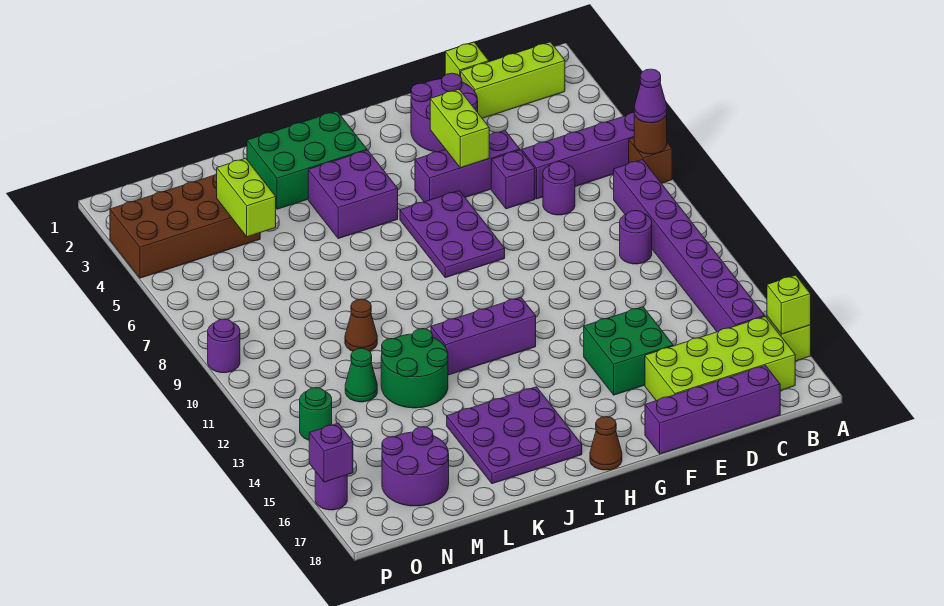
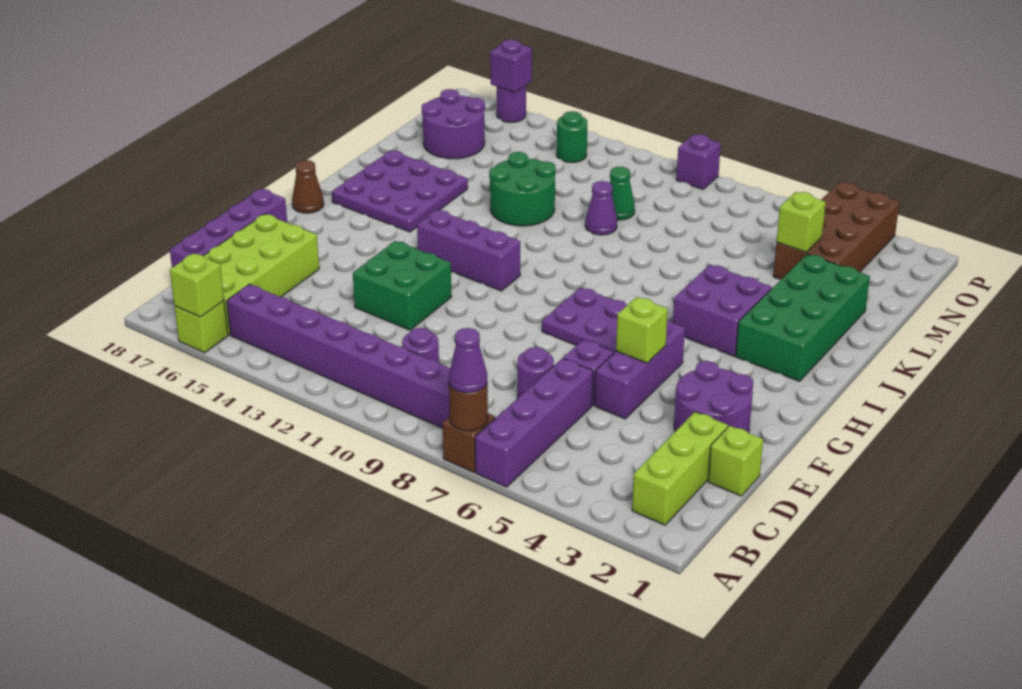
green 2x2 brick [584,307,673,395] -> green 2x2 brick moved to [353,241,452,330]
lime 1x2 brick [430,89,489,168] -> lime 1x1 brick [616,297,668,363]
purple 1x3 brick [431,297,536,375] -> purple 1x3 brick turned to [417,210,520,291]
green 2x3 brick [247,111,367,209] -> green 2x4 brick [736,254,870,381]
brown 1x1 cone [345,299,377,351] -> purple 1x1 cone [585,181,617,235]
lime 1x2 brick [217,158,276,237] -> lime 1x1 brick [777,192,826,252]
green 1x1 cone [345,348,377,402] -> green 1x1 cone moved to [610,167,635,220]
purple 1x1 round brick [208,319,240,373] -> purple 1x1 brick [676,134,721,189]

